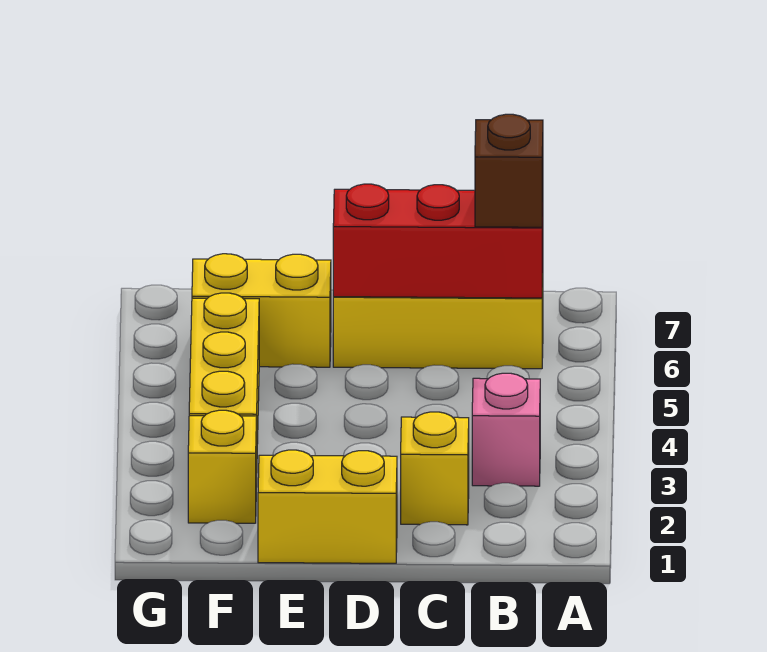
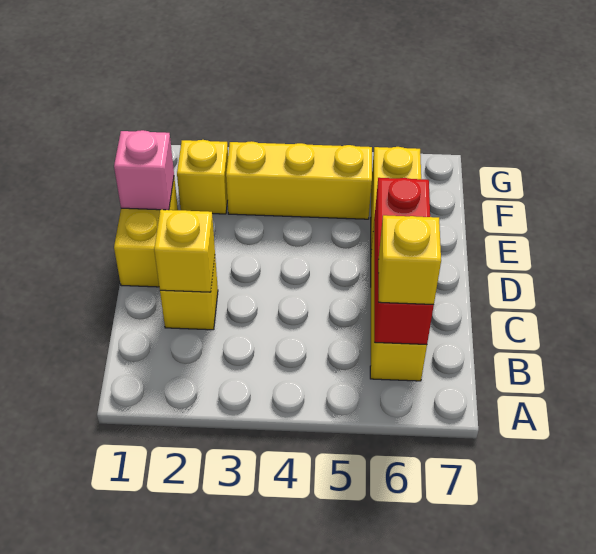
pink 1x1 brick [472,373,540,486] -> pink 1x1 brick moved to [114,130,174,210]
brown 1x1 brick [475,114,543,227] -> yellow 1x1 brick [378,215,441,305]
none -> yellow 1x1 brick [154,210,215,292]

